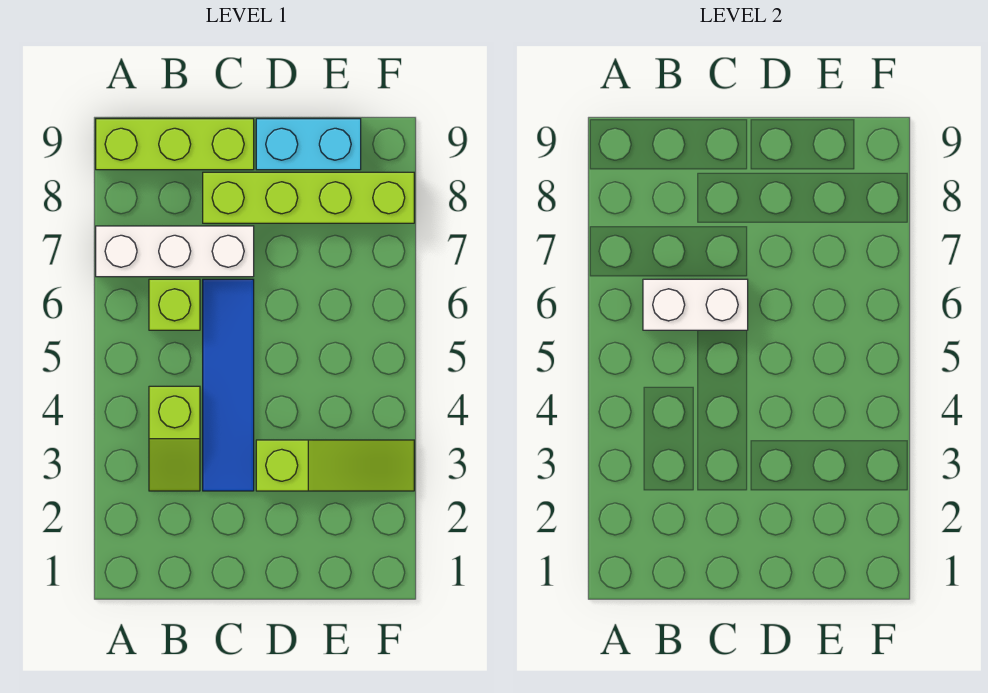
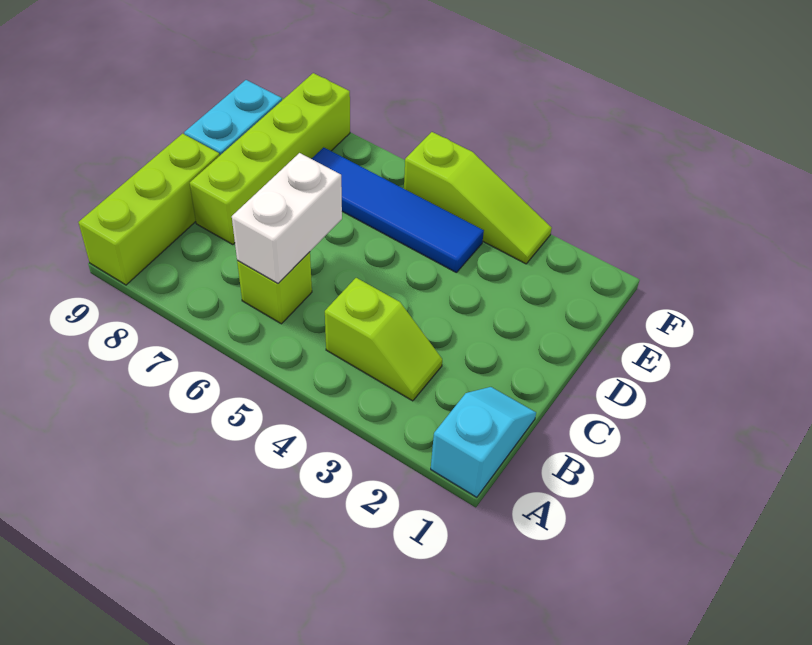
none -> cyan 1x2 slope [431,387,536,497]
white 1x3 brick [96,226,254,277] -> none
blue 1x4 tile [203,279,254,491] -> blue 1x4 tile moved to [312,147,484,273]
lime 1x3 slope [256,440,414,491] -> lime 1x3 slope turned to [404,132,552,264]

